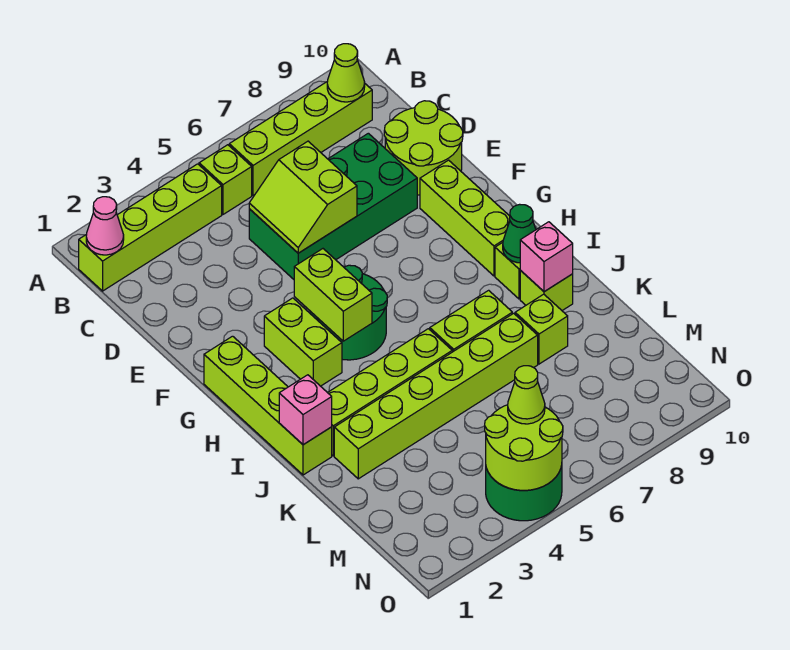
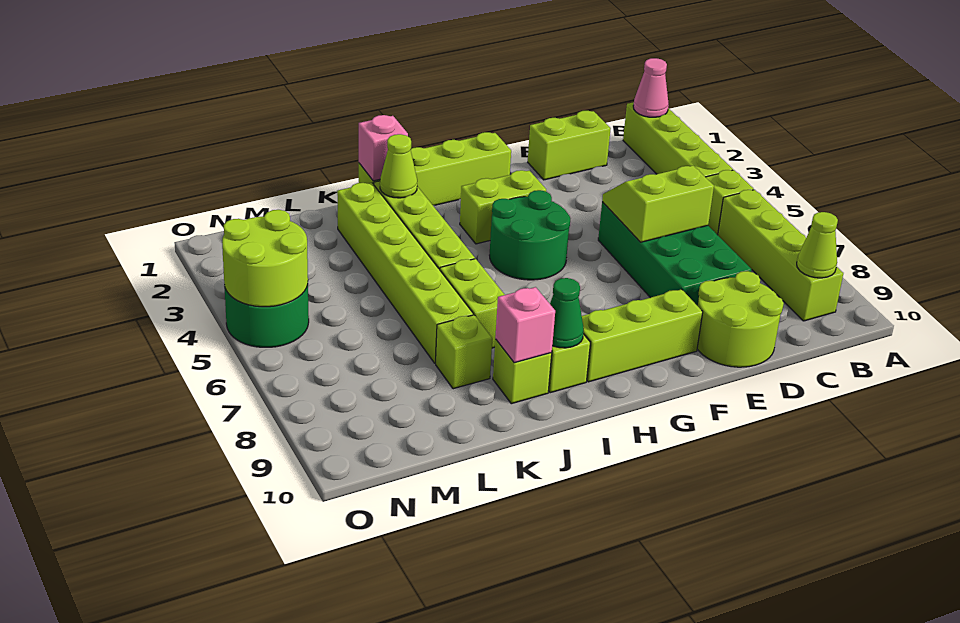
lime 1x2 brick [294,249,372,341] -> lime 1x2 brick moved to [528,111,611,180]
lime 1x1 cone [508,366,545,424] -> lime 1x1 cone moved to [380,134,417,198]

